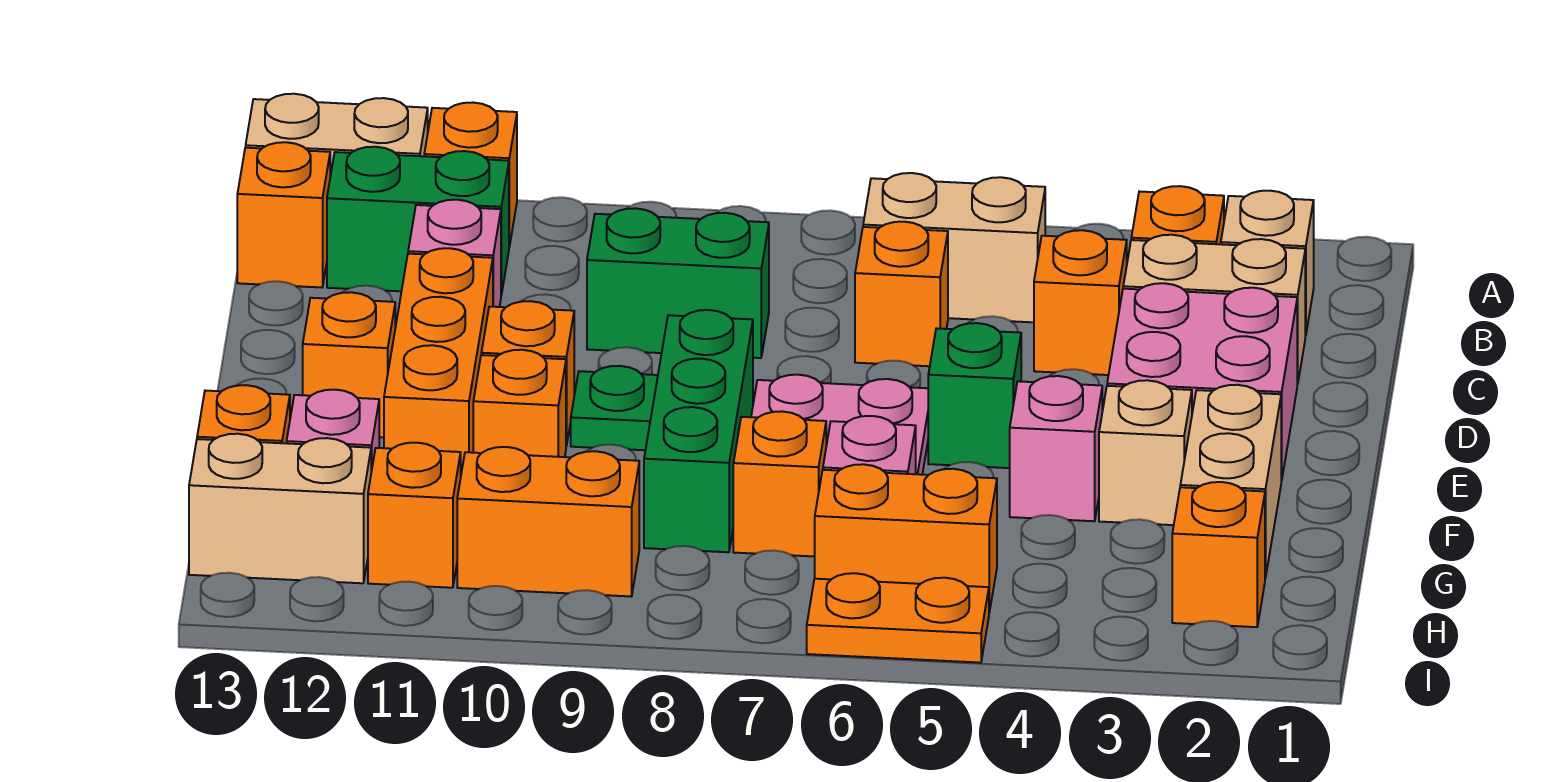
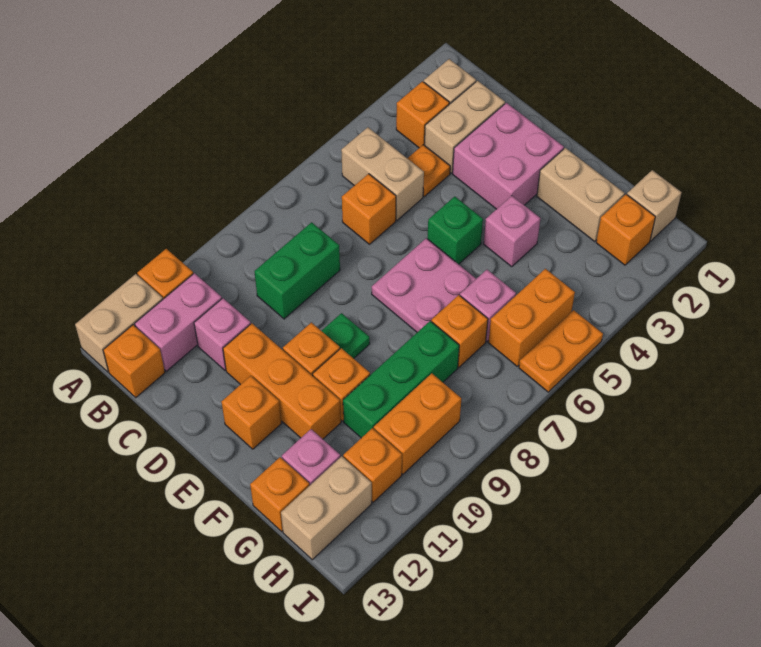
tan 1x2 brick [863,173,1045,322] -> tan 1x2 brick turned to [341,127,424,220]
green 1x2 brick [327,147,509,295] -> pink 1x2 brick [135,273,222,371]
orange 1x1 brick [1034,230,1127,375] -> orange 1x1 plate [407,145,450,196]
green 1x3 brick [644,310,753,552] -> green 1x3 brick turned to [343,321,459,438]
tan 1x1 brick [1099,380,1192,525] -> tan 1x1 brick moved to [627,170,682,241]

